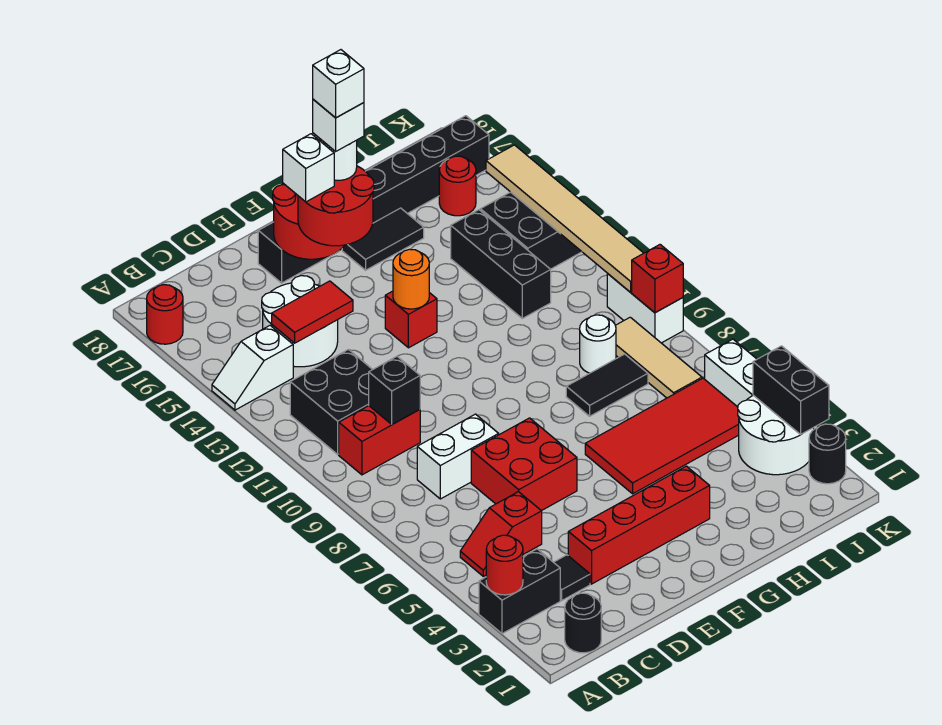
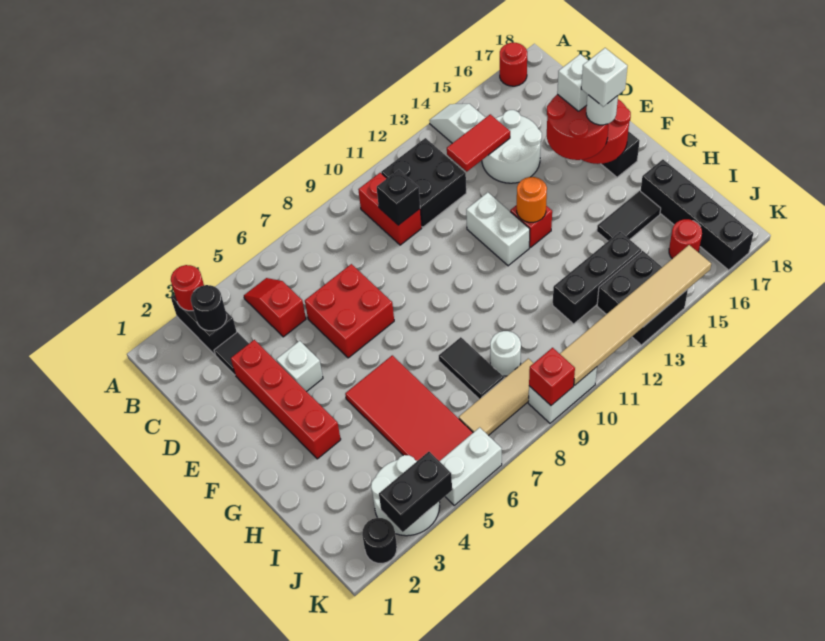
black 1x1 round brick [565,593,601,653] -> black 1x1 round brick moved to [191,285,227,331]
white 1x2 brick [417,414,499,499] -> white 1x2 brick moved to [466,192,530,266]
red 1x2 tile [272,281,353,343] -> red 1x2 tile turned to [447,114,510,172]
white 1x1 brick [313,50,364,118] -> white 1x1 brick moved to [276,341,323,392]
black 1x2 tile [342,208,424,270] -> black 1x2 tile turned to [597,191,661,241]

